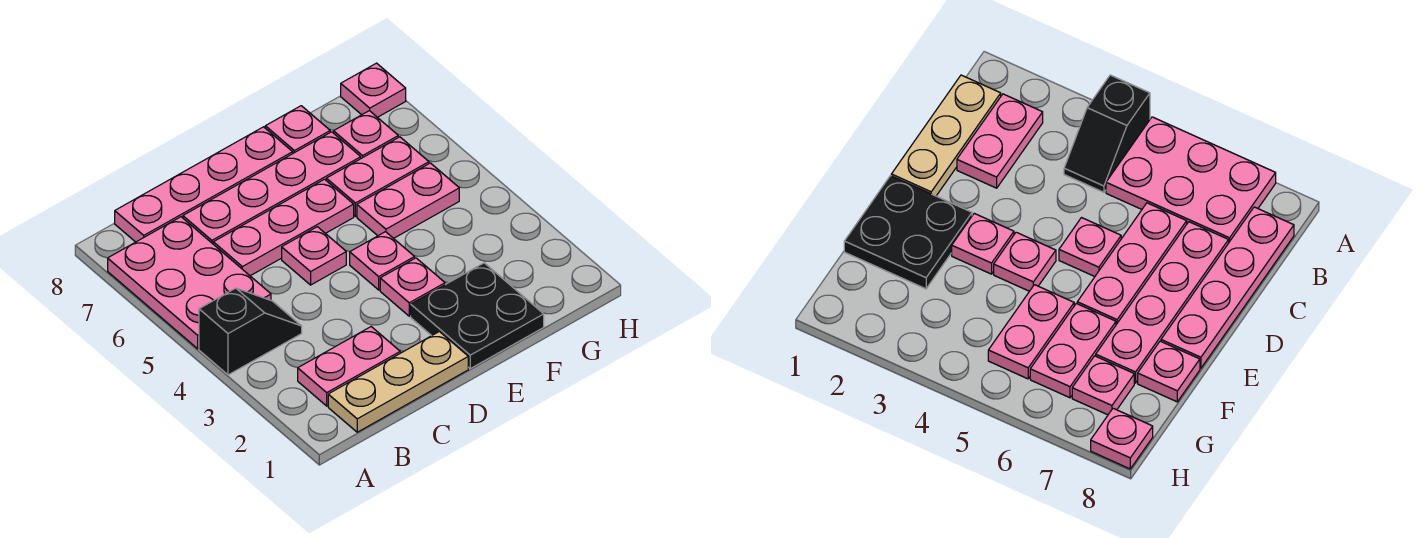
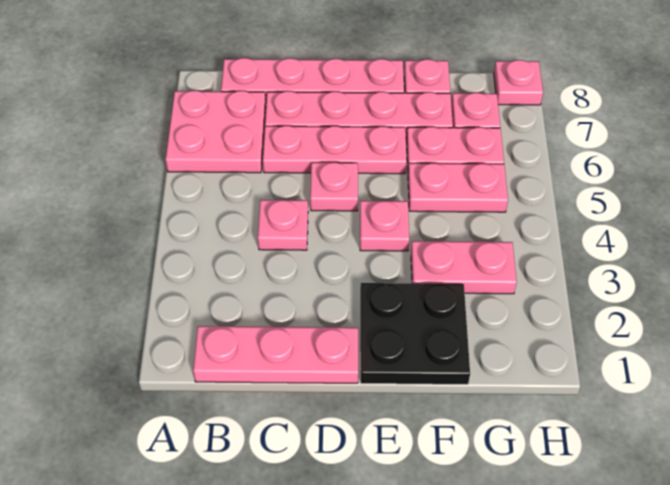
black 1x2 slope [199,288,302,375] -> none
pink 2x3 plate [108,217,271,349] -> pink 2x2 plate [166,91,266,173]
tan 1x3 plate [328,332,468,432] -> pink 1x3 plate [193,326,358,383]
pink 1x2 plate [298,327,400,406] -> pink 1x2 plate moved to [411,241,517,294]
pink 1x1 plate [380,258,445,316] -> pink 1x1 plate moved to [258,200,308,250]

